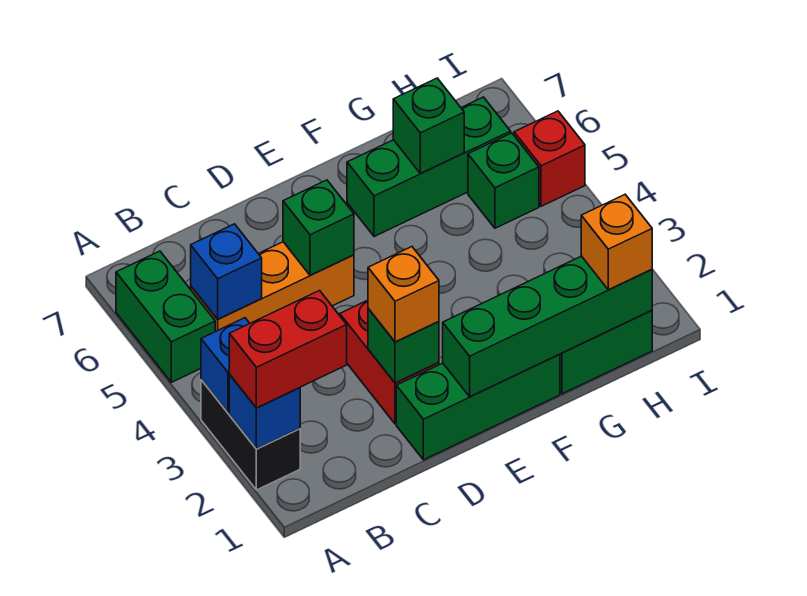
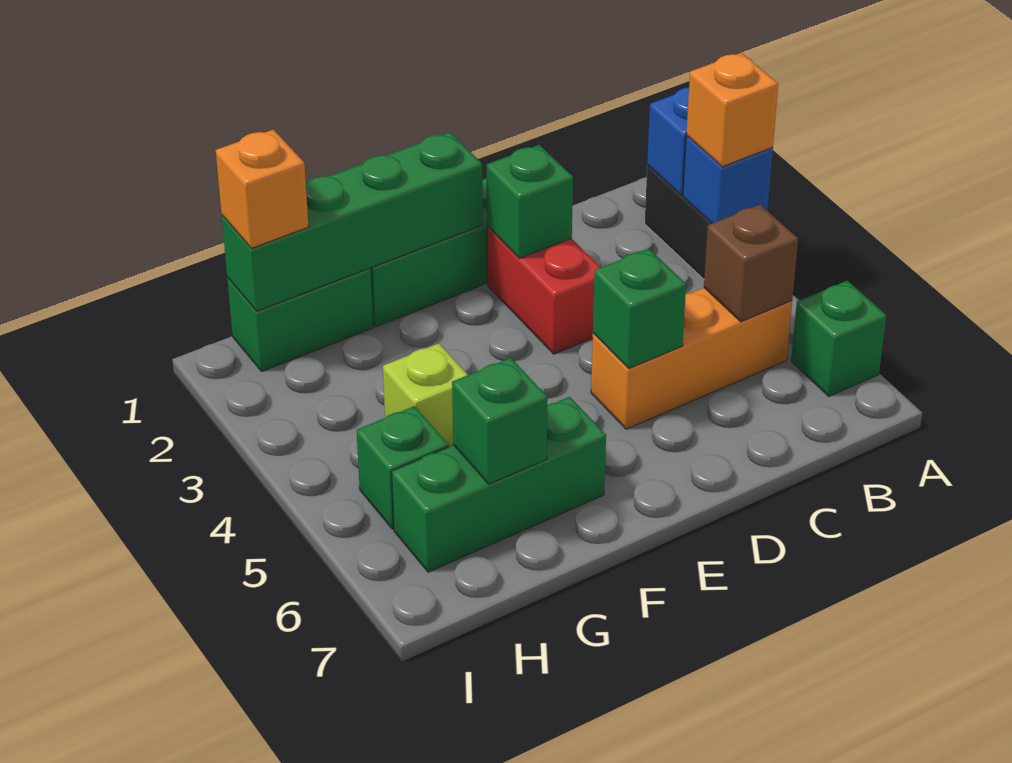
red 1x2 brick [229,291,347,408] -> none
green 1x2 brick [116,251,215,382] -> green 1x1 brick [791,281,886,396]
blue 1x1 brick [191,224,262,319] -> brown 1x1 brick [704,205,798,322]
orange 1x1 brick [368,247,439,342] -> orange 1x1 brick moved to [686,53,778,167]
none -> lime 1x1 brick [383,343,468,447]
red 1x1 brick [514,111,585,206] -> none

